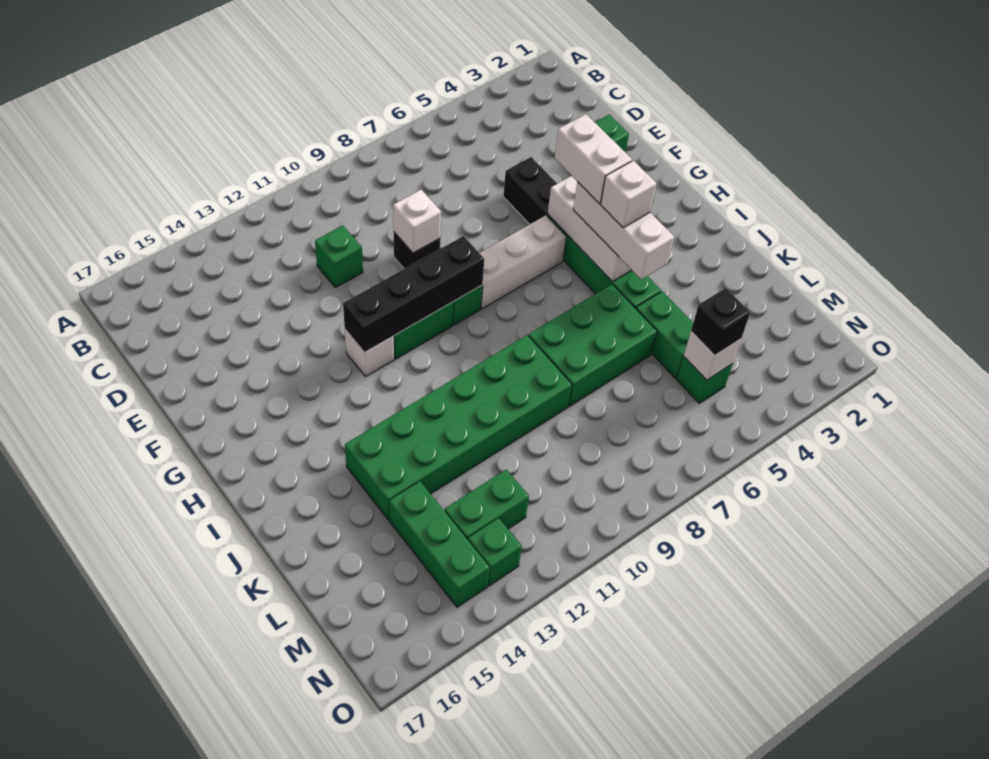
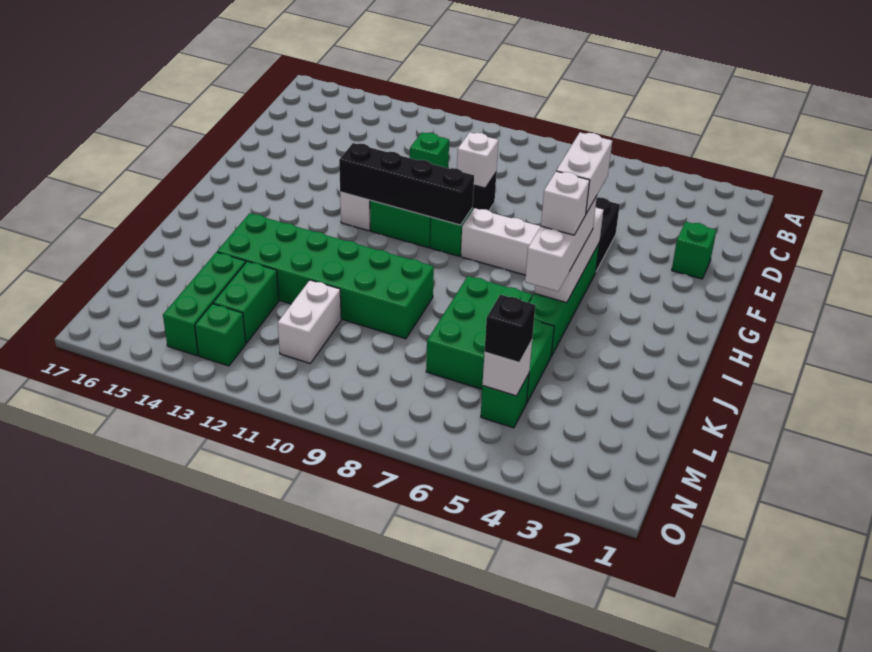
green 2x3 brick [529,284,657,406] -> green 2x3 brick turned to [426,276,532,389]
none -> white 1x2 brick [278,280,341,364]
green 1x2 brick [445,469,529,540] -> green 1x2 brick turned to [213,261,279,343]

